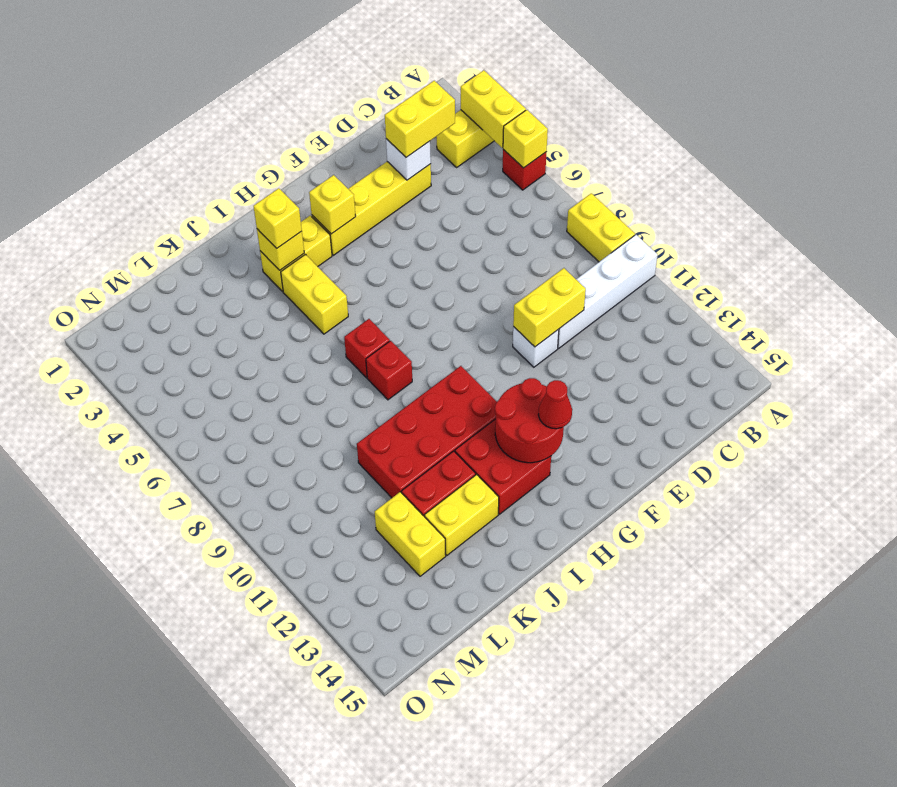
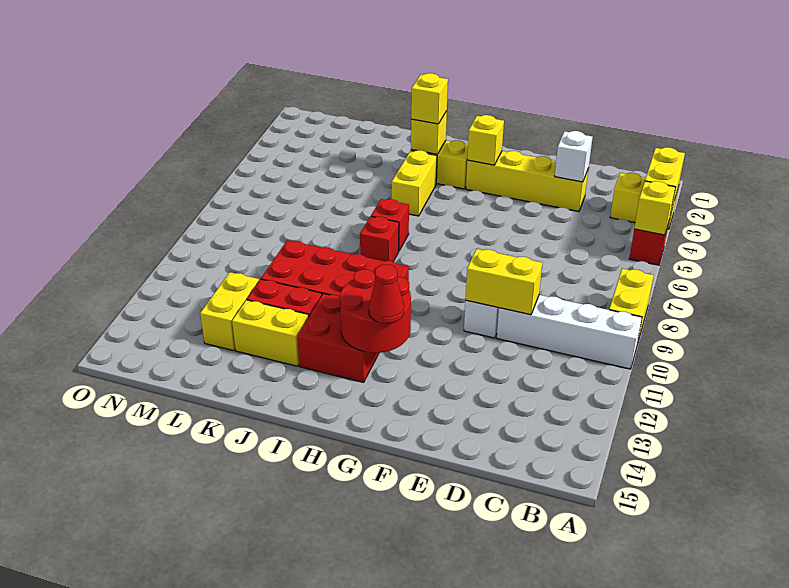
yellow 1x2 brick [385,81,455,157] -> none

